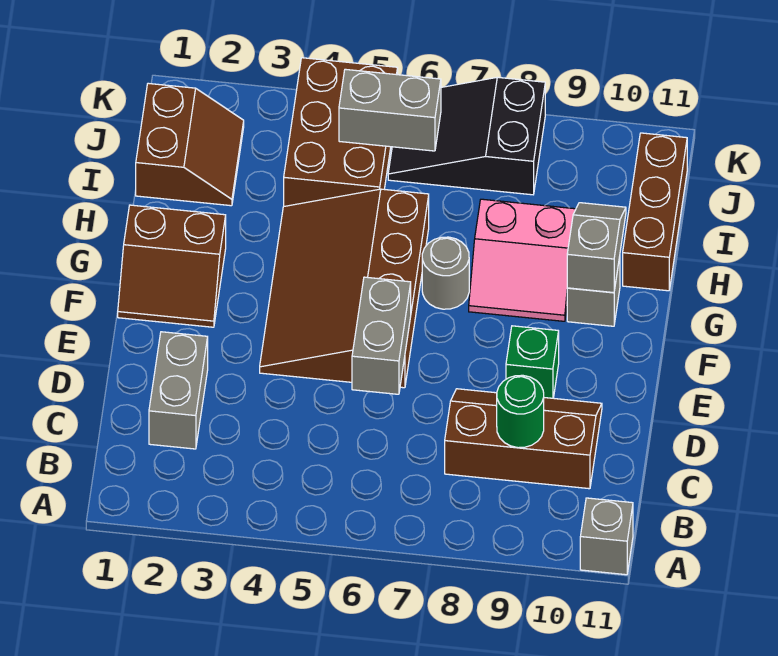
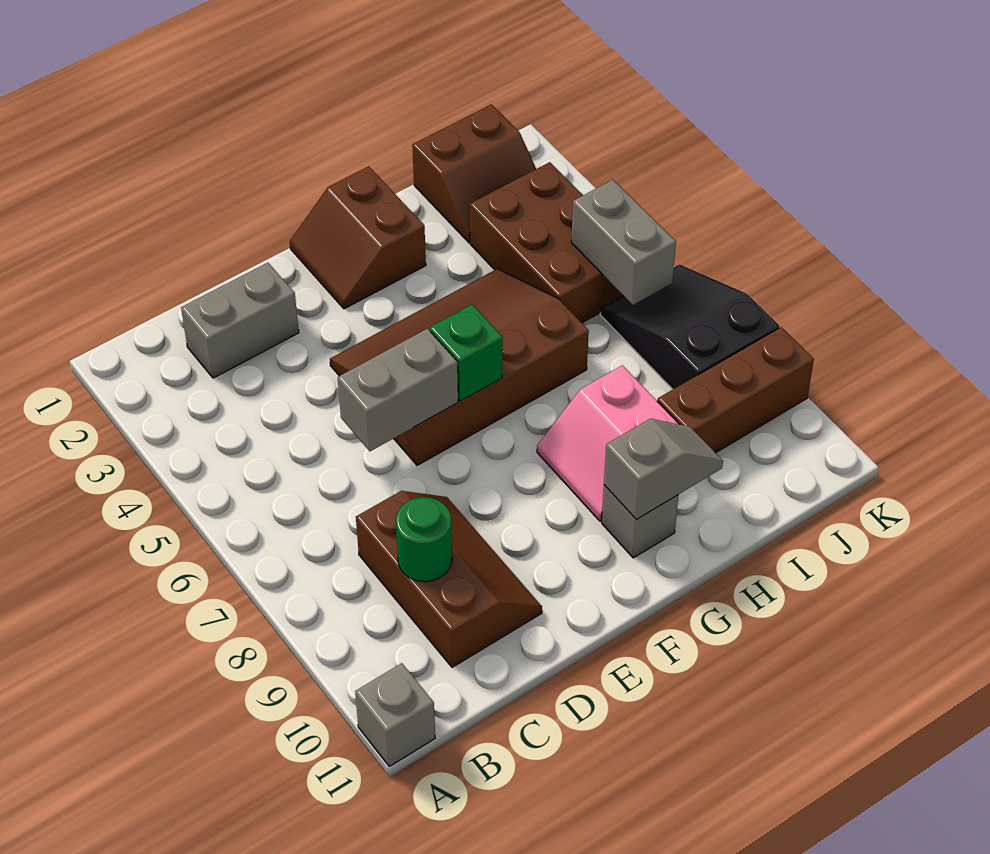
green 1x1 brick [506,326,559,398] -> green 1x1 brick moved to [430,304,503,401]
grey 1x1 round brick [422,237,469,309] -> none
brown 1x3 brick [623,133,687,291] -> brown 1x3 brick moved to [657,327,814,453]
brown 2x3 brick [284,58,398,206] -> brown 2x3 brick turned to [470,162,623,323]

